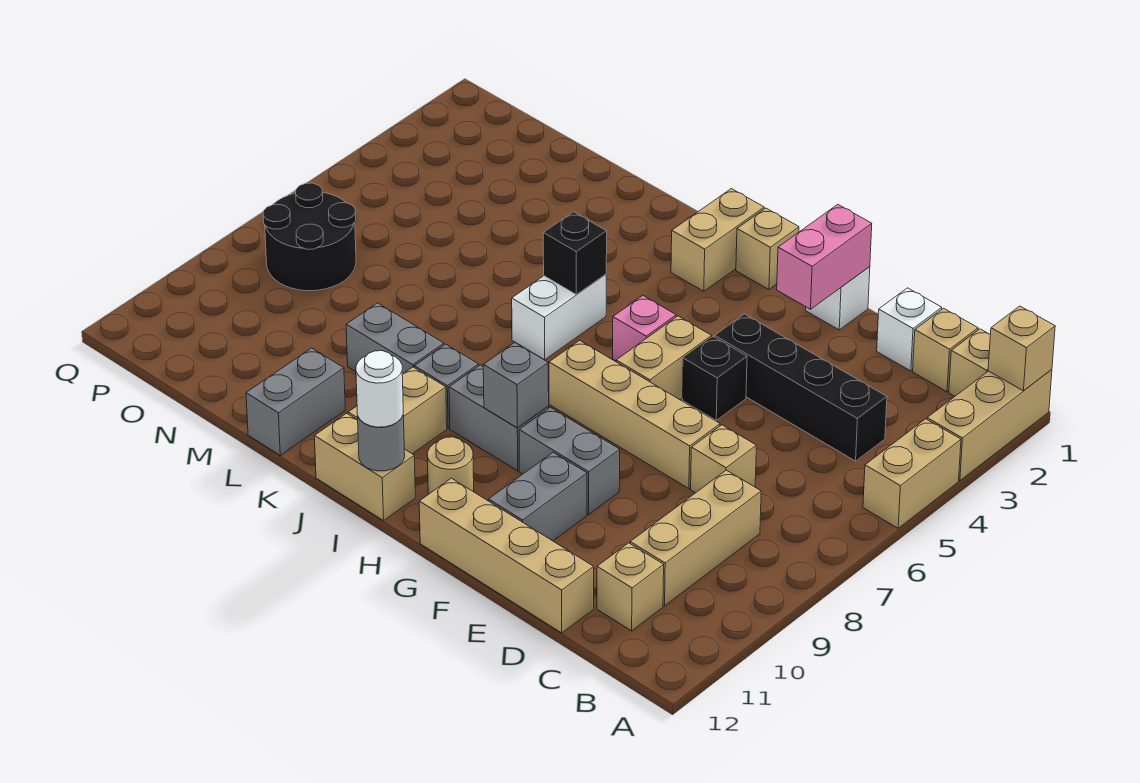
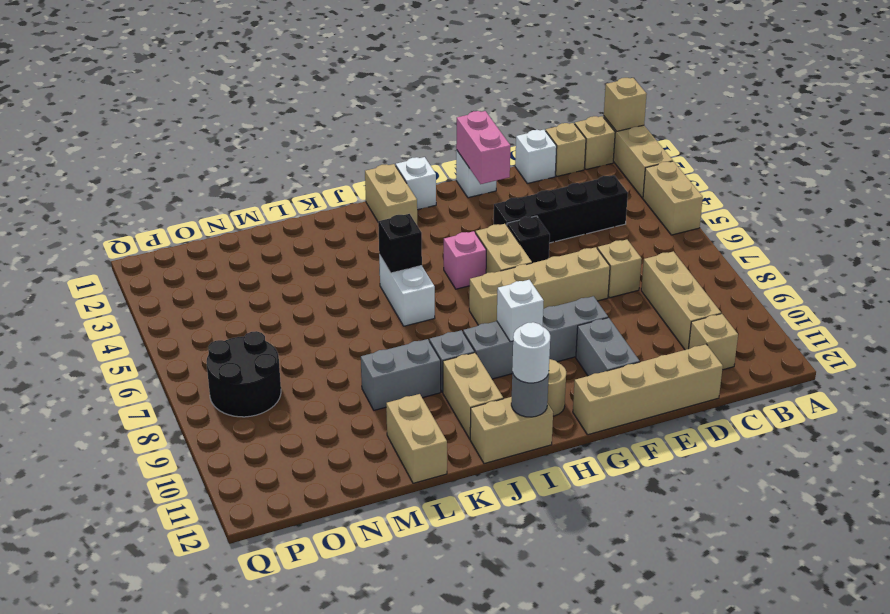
tan 1x1 brick [736,208,799,289] -> white 1x1 brick [396,157,436,210]
grey 1x1 brick [483,343,549,428] -> white 1x1 brick [497,280,544,342]
grey 1x2 brick [246,348,345,455] -> tan 1x2 brick [386,394,447,483]

